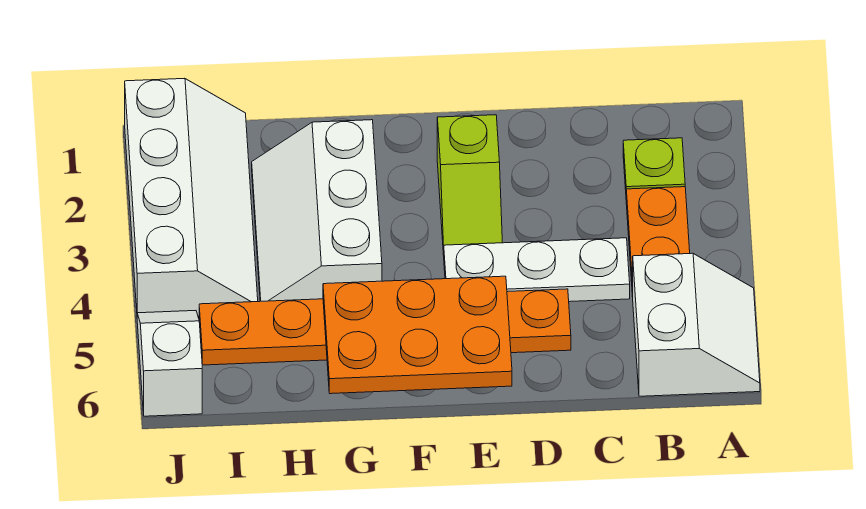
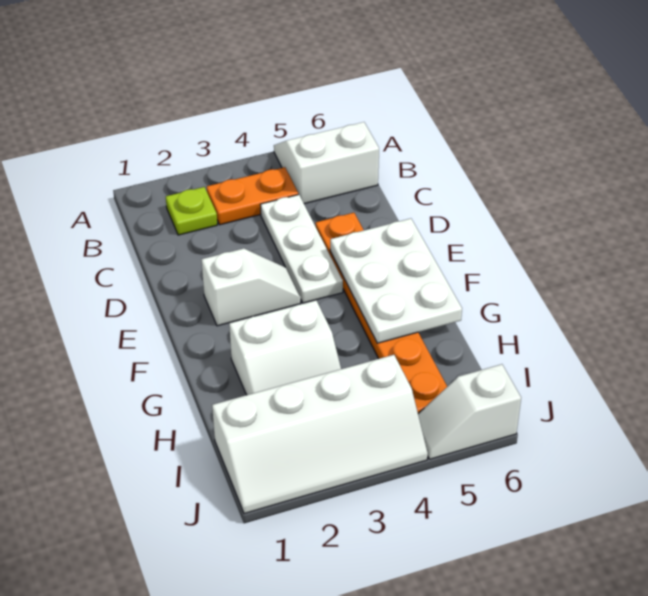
lime 1x2 slope [437,115,502,255] -> white 1x2 slope [201,248,301,326]
orange 2x3 plate [323,276,512,394] -> white 2x3 plate [330,218,462,343]
white 2x3 slope [252,120,382,301] -> white 2x2 slope [229,300,341,395]
white 2x4 slope [125,78,258,316] -> white 2x4 slope turned to [212,355,428,514]

